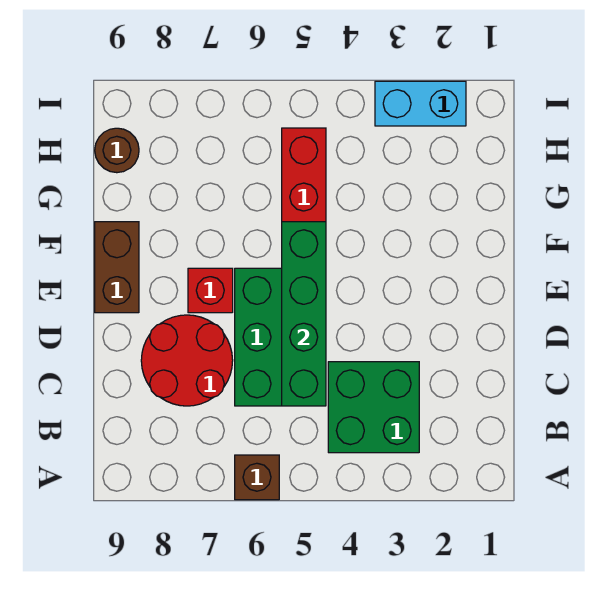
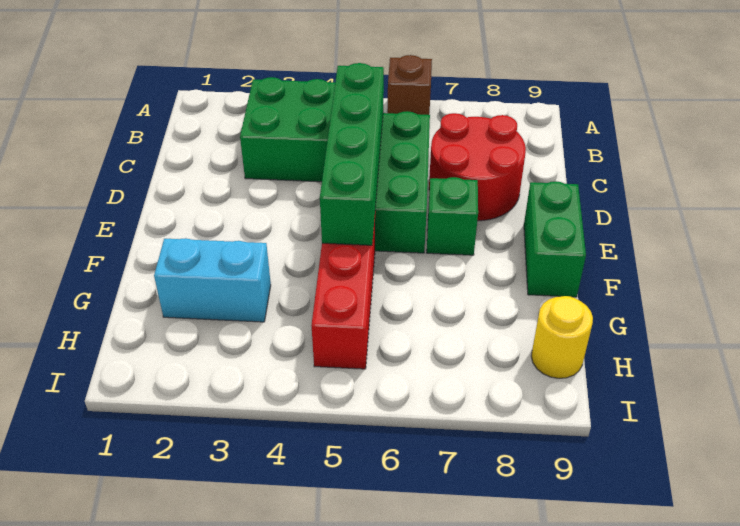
red 1x1 brick [188,268,233,313] -> green 1x1 brick [427,177,478,255]
brown 1x2 brick [95,222,139,313] -> green 1x2 brick [524,181,586,297]
brown 1x1 round brick [95,128,139,173] -> yellow 1x1 round brick [531,296,593,378]
cyan 1x2 brick [375,81,466,126] -> cyan 1x2 brick moved to [154,238,271,322]

